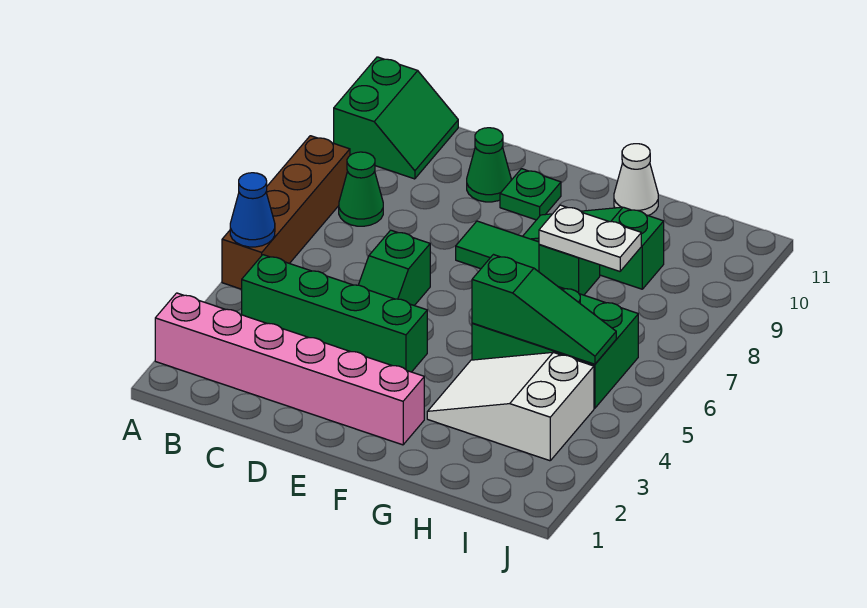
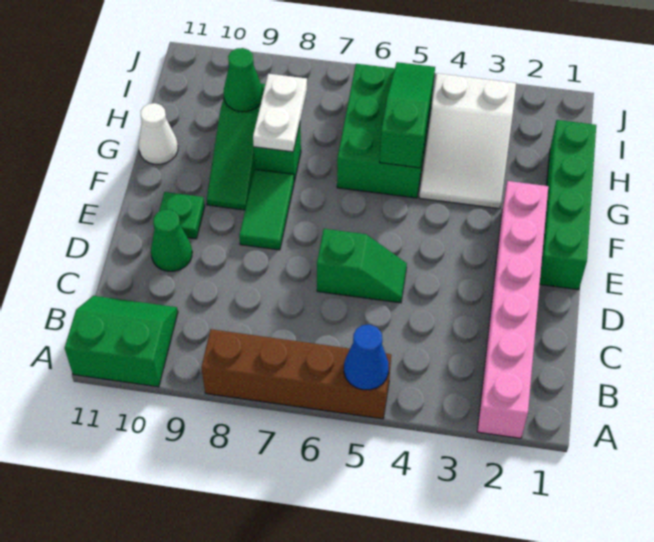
green 1x4 brick [242,255,427,372] -> green 1x4 brick moved to [540,120,596,290]
green 1x1 cone [339,152,383,226] -> green 1x1 cone moved to [224,48,263,112]

